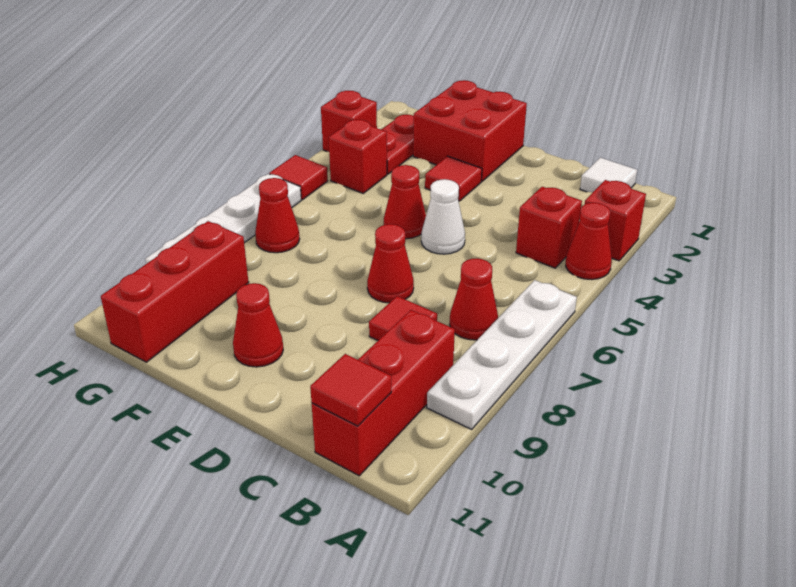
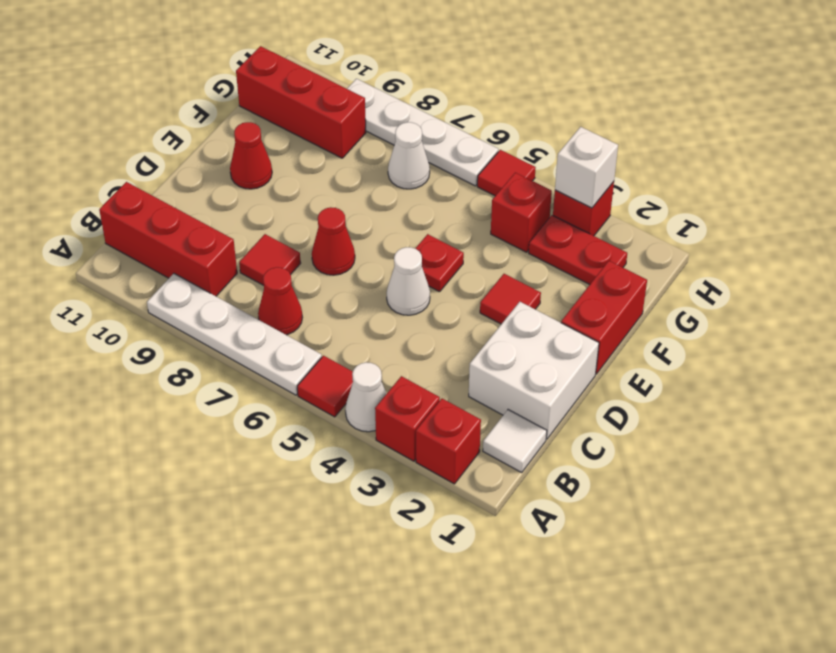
red 1x1 cone [566,203,612,280] -> white 1x1 cone [345,362,386,432]
red 1x1 brick [516,187,582,268] -> red 1x1 brick moved to [416,399,481,484]
red 1x1 tile [310,354,391,426] -> red 1x1 tile moved to [297,356,353,417]
none -> white 2x2 brick [469,302,599,439]
red 2x2 brick [413,80,527,181] -> red 1x2 brick [561,261,647,374]
red 1x1 cone [384,165,426,239] -> red 1x1 plate [415,234,464,292]
red 1x1 cone [255,178,300,253] -> white 1x1 cone [388,122,430,189]
none -> white 1x1 brick [555,127,618,208]

